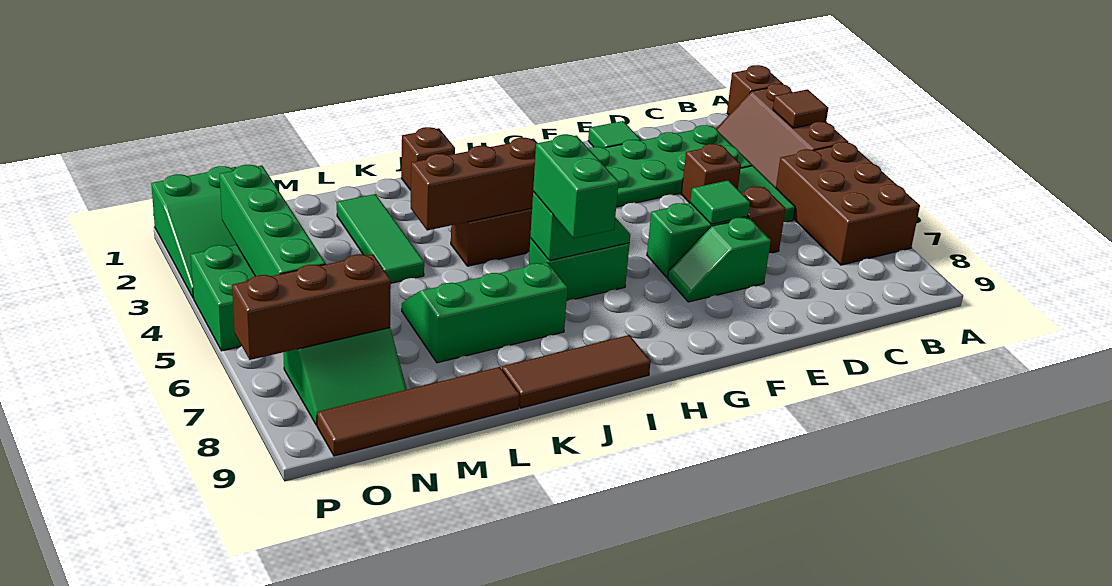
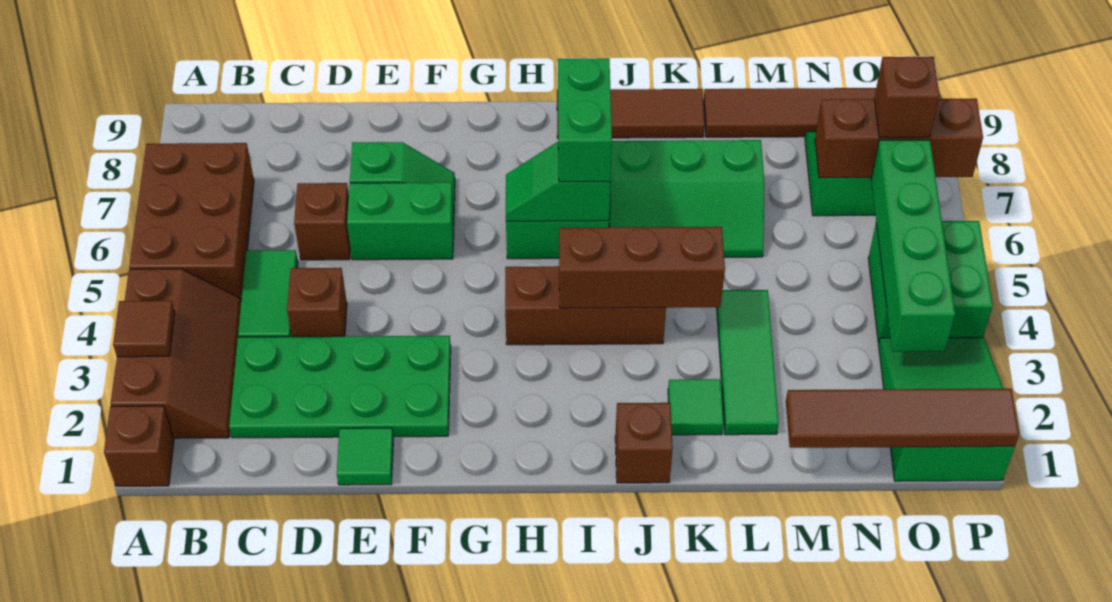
green 1x1 tile [690,180,750,224] -> green 1x1 tile moved to [668,379,724,435]
none -> brown 1x4 tile [786,389,1019,448]
none -> brown 1x1 brick [874,57,940,138]

